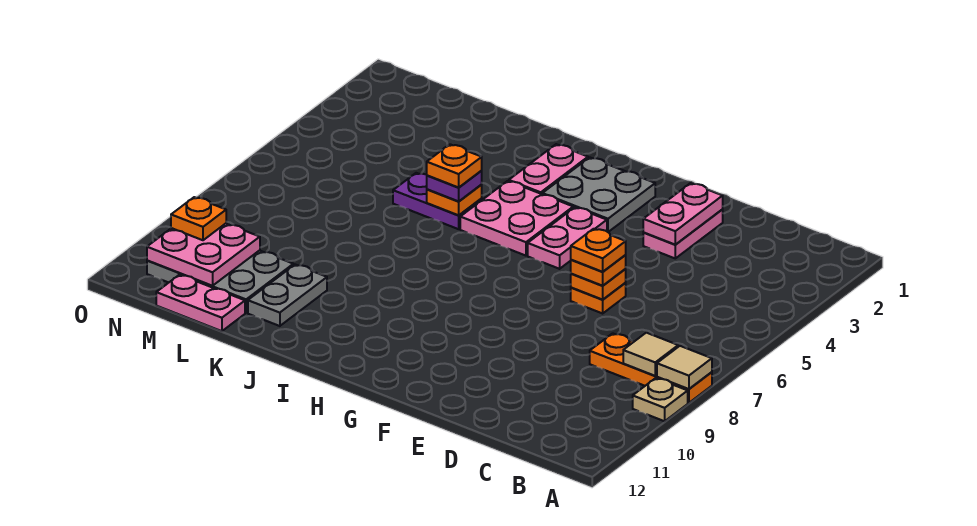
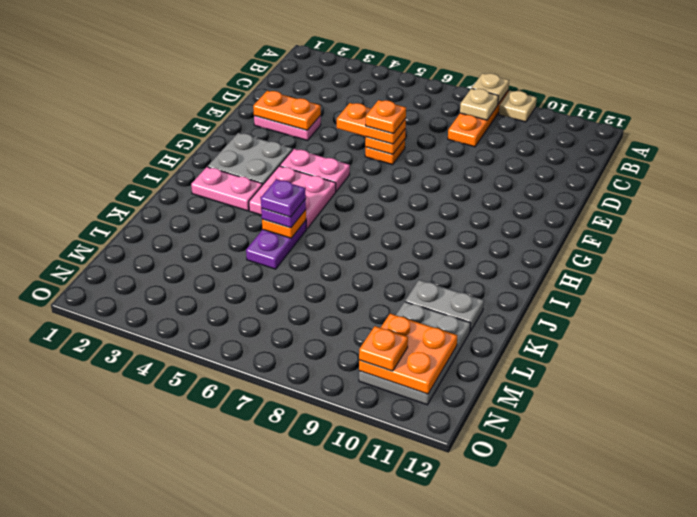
tan 1x1 tile [657,346,712,389] -> tan 1x1 plate [472,73,509,104]
tan 1x1 tile [623,333,678,376] -> tan 1x1 plate [460,88,498,120]
pink 1x2 plate [643,183,723,244] -> orange 1x2 plate [253,91,321,130]
orange 1x1 plate [571,255,626,286] -> orange 1x2 plate [337,103,406,144]
orange 1x1 plate [427,144,482,187] -> purple 1x1 plate [261,179,306,217]
pink 1x2 plate [156,275,245,331] -> none
pink 2x2 plate [147,224,260,286] -> orange 2x2 plate [359,313,457,394]

